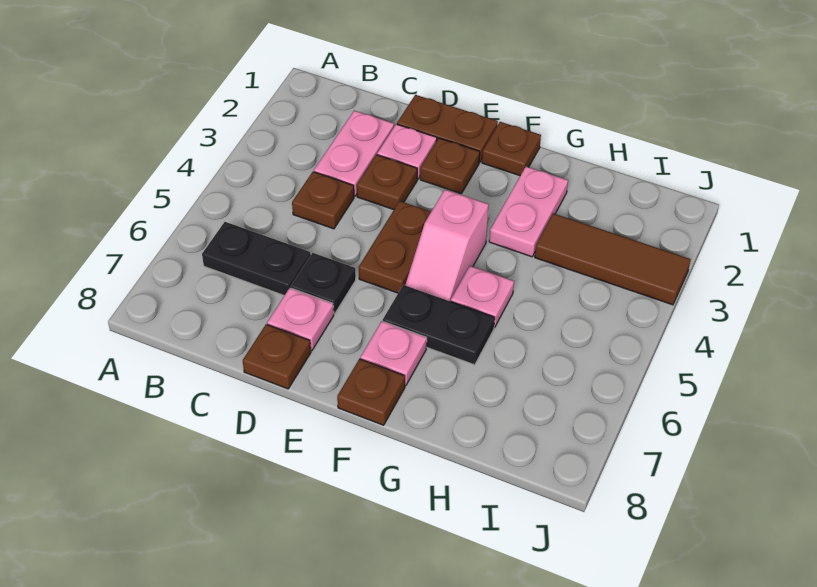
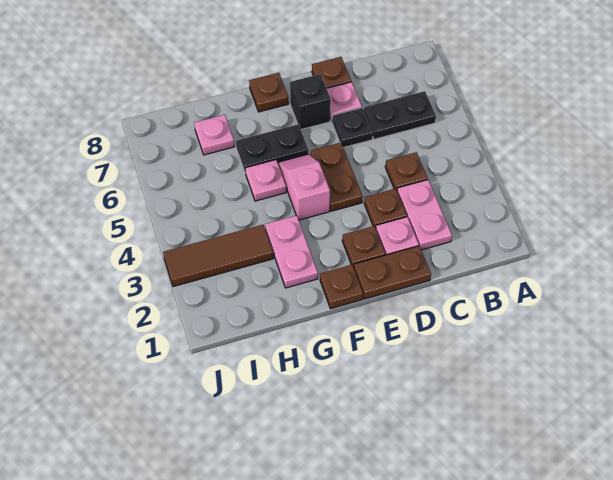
none -> black 1x1 brick [290,74,331,129]
pink 1x1 plate [360,321,427,386] -> pink 1x1 plate moved to [194,115,234,155]

